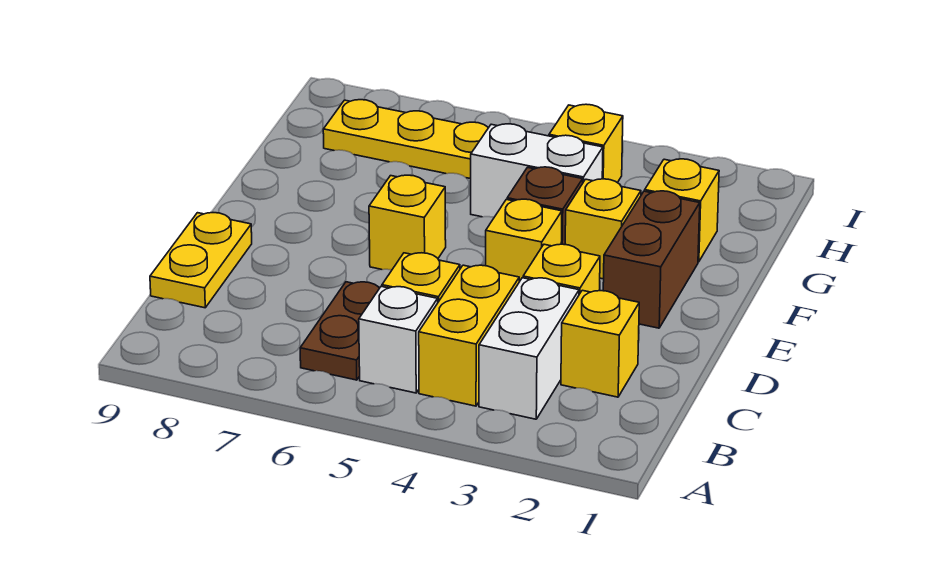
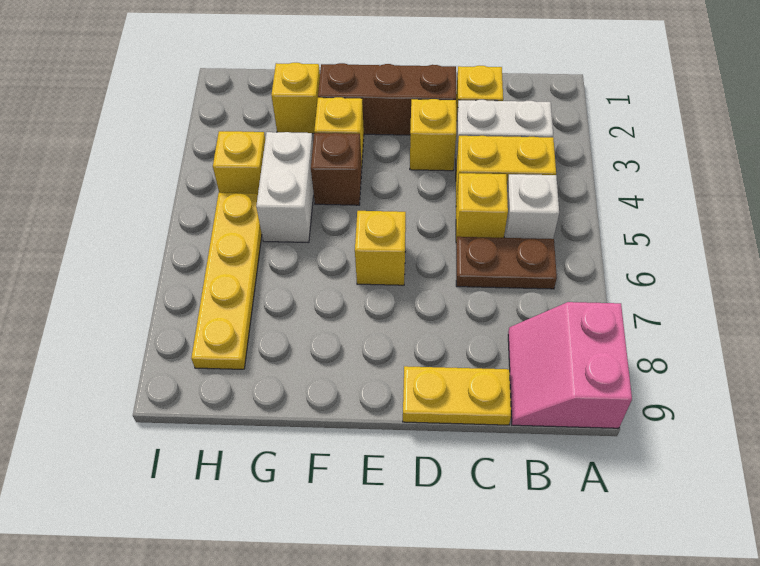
none -> pink 2x2 slope [508,302,632,428]
brown 1x2 brick [603,191,700,328] -> brown 1x3 brick [318,63,456,135]
yellow 1x1 brick [486,199,562,282] -> none

